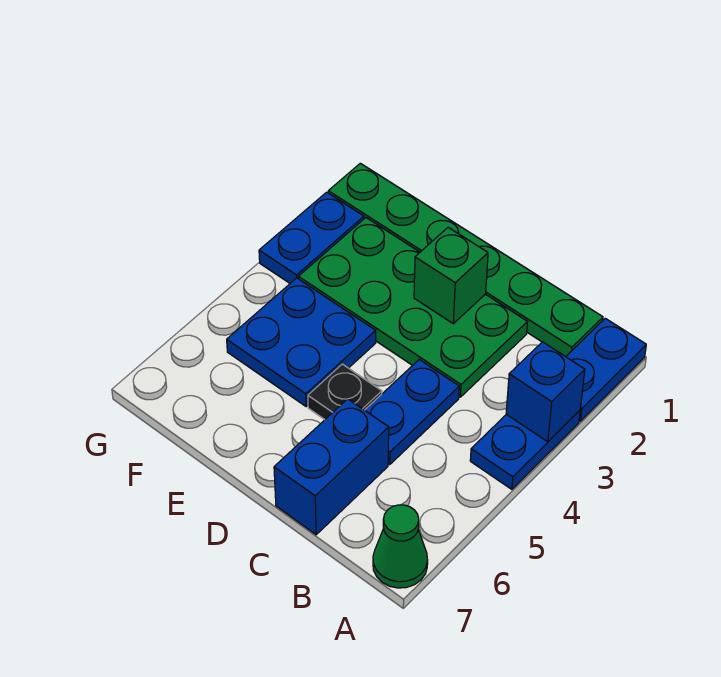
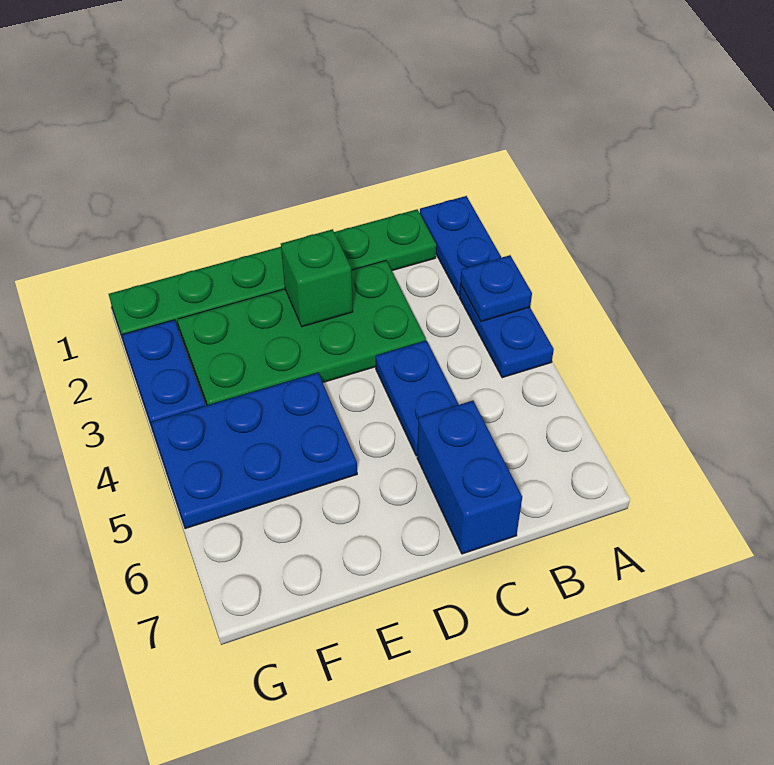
blue 1x1 brick [506,342,585,442] -> blue 1x1 plate [460,255,532,322]
green 1x1 cone [373,505,428,588] -> none
black 1x1 plate [308,364,382,420] -> none
blue 2x2 plate [227,278,376,406] -> blue 2x3 plate [151,373,357,529]

